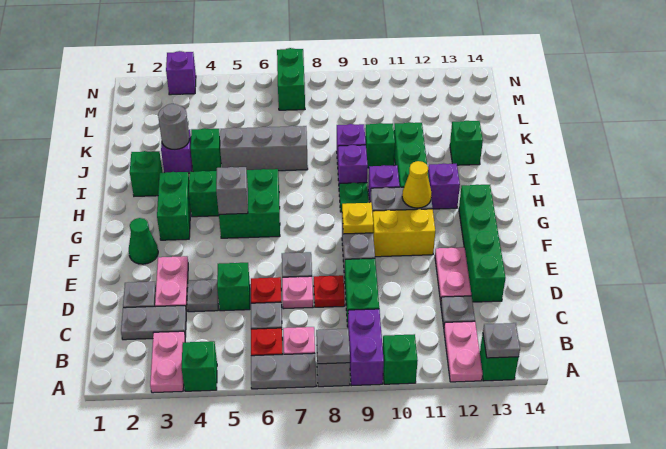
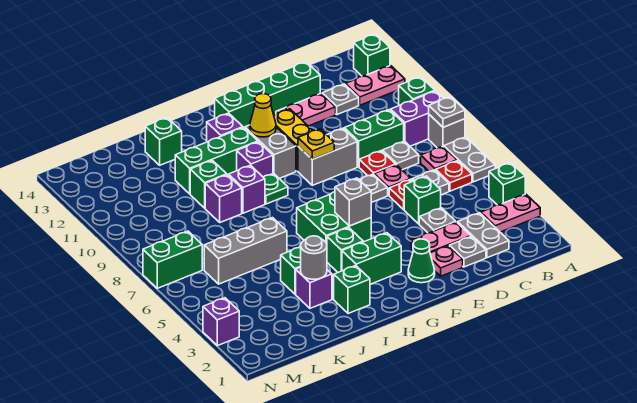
grey 1x1 plate [483,323,520,358] -> grey 1x1 plate moved to [382,141,419,170]
none -> pink 1x1 plate [430,246,463,276]
grey 1x3 brick [220,126,308,171] -> grey 1x3 brick turned to [204,218,287,284]

